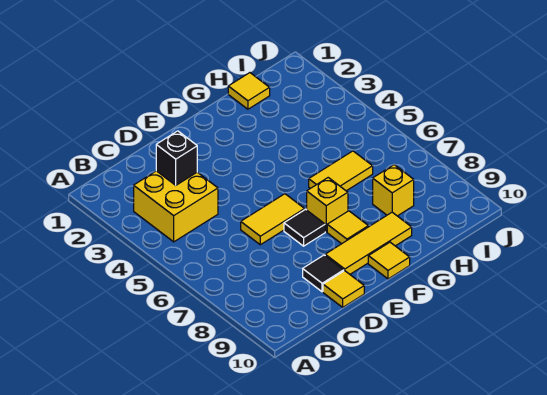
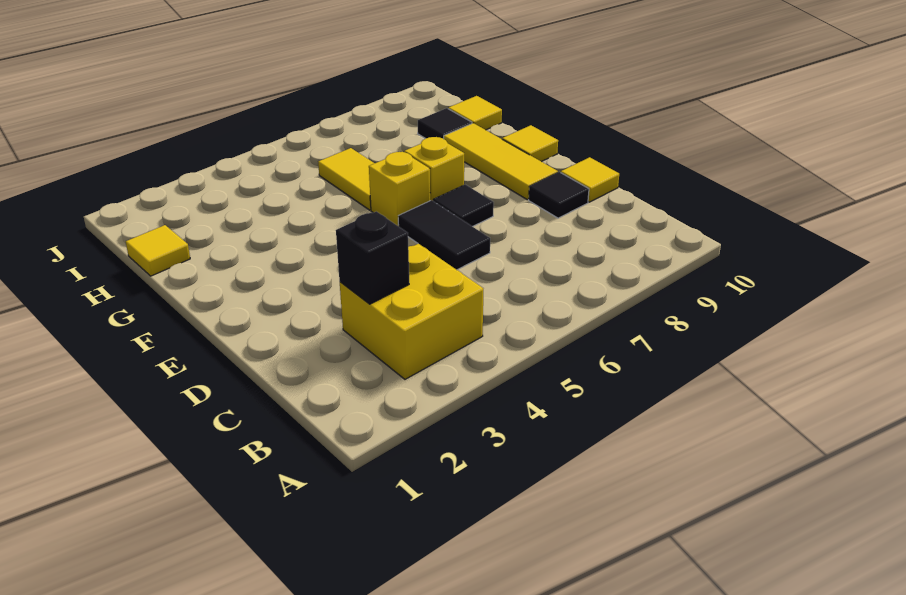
yellow 1x2 tile [241,194,305,245] -> black 1x2 tile [398,200,490,270]
yellow 1x1 tile [327,211,368,244] -> yellow 1x1 tile moved to [448,96,502,130]
yellow 1x1 brick [373,165,414,216] -> yellow 1x1 brick moved to [369,152,430,226]
none -> black 1x1 tile [418,108,472,139]

